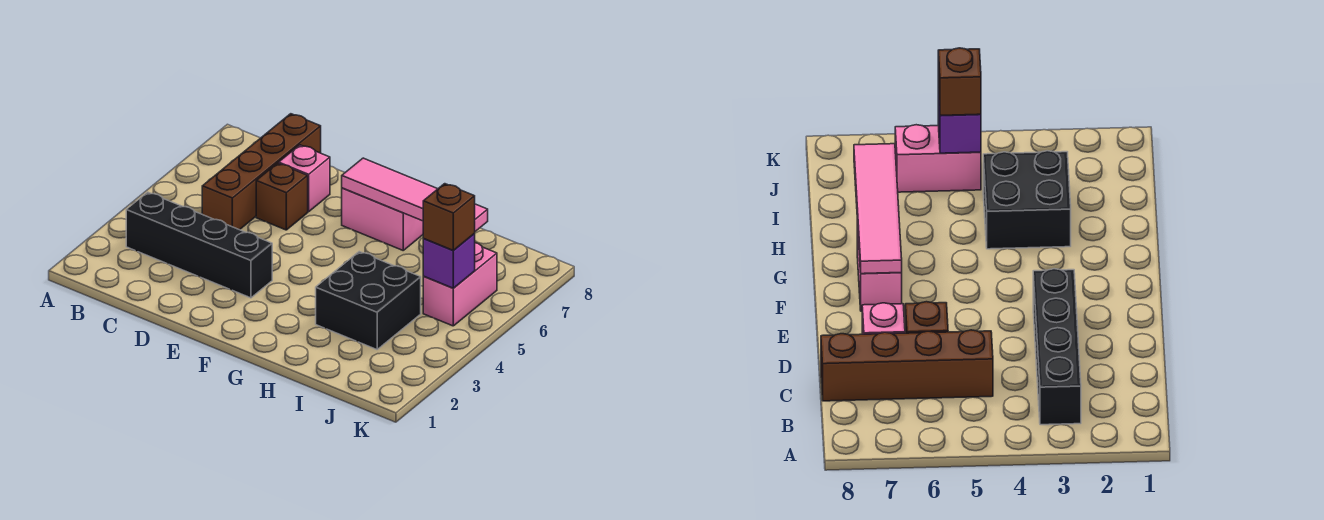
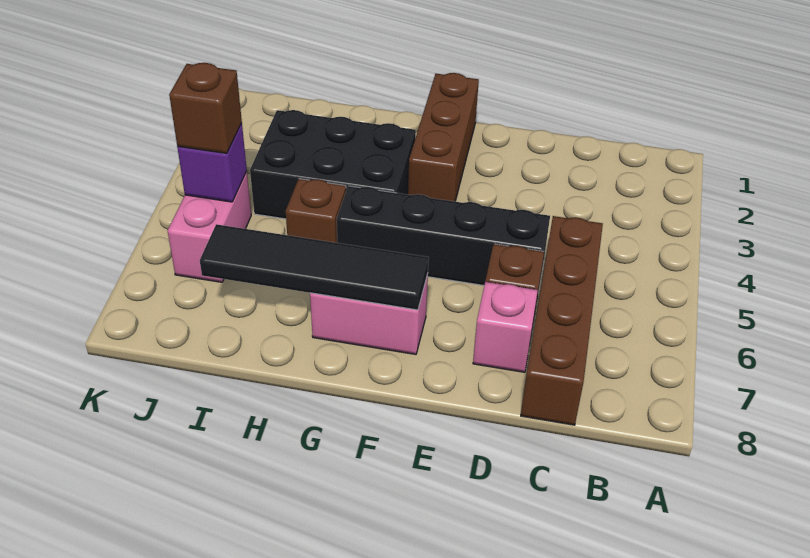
black 1x4 brick [126,192,272,298] -> black 1x4 brick moved to [337,186,550,286]
none -> brown 1x3 brick [408,73,479,202]
pink 1x4 tile [342,158,488,231] -> black 1x4 tile [200,224,429,310]
black 2x2 brick [316,252,421,350] -> black 2x3 brick [250,110,416,219]
none -> brown 1x1 brick [286,179,346,243]

